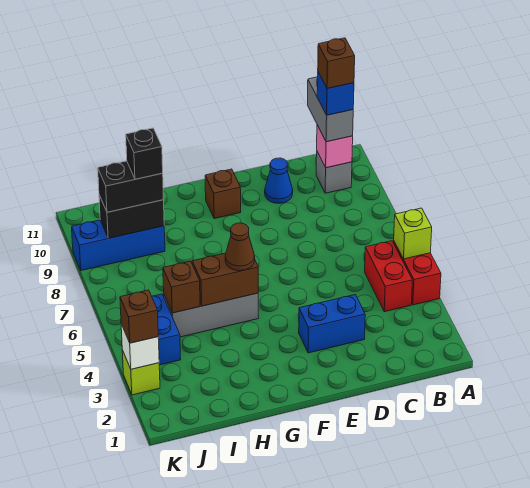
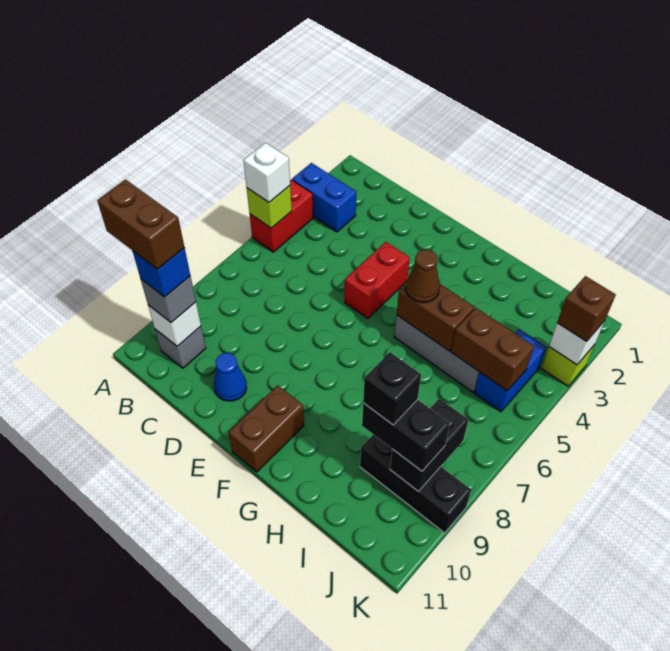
none -> white 1x1 brick [243,143,290,202]
red 1x2 brick [365,241,412,312] -> red 1x2 brick moved to [345,242,410,318]
pink 1x1 brick [317,125,353,168] -> white 1x1 brick [148,302,201,346]
grey 1x2 brick [308,77,353,142] -> grey 1x1 brick [141,276,196,323]
brown 1x1 brick [318,38,355,89] -> brown 1x2 brick [97,180,185,269]
blue 1x2 brick [299,295,365,353] -> blue 1x2 brick moved to [292,163,356,232]
brown 1x1 brick [205,169,241,219] -> brown 1x2 brick [229,385,304,472]
brown 1x1 brick [163,261,200,313] -> brown 1x2 brick [451,308,534,391]
blue 1x3 brick [72,220,165,270] -> black 1x3 brick [360,435,471,533]
black 1x2 brick [99,195,164,238] -> black 1x2 brick turned to [390,399,469,491]

